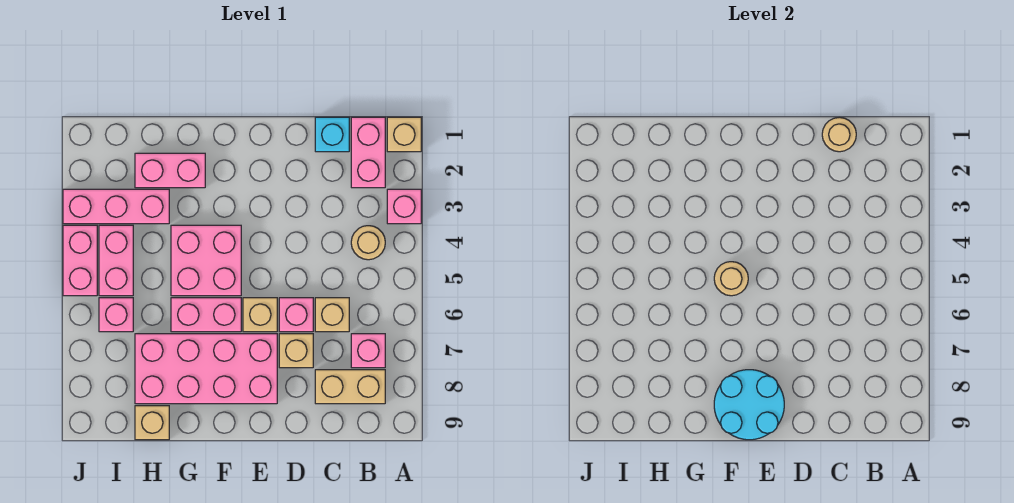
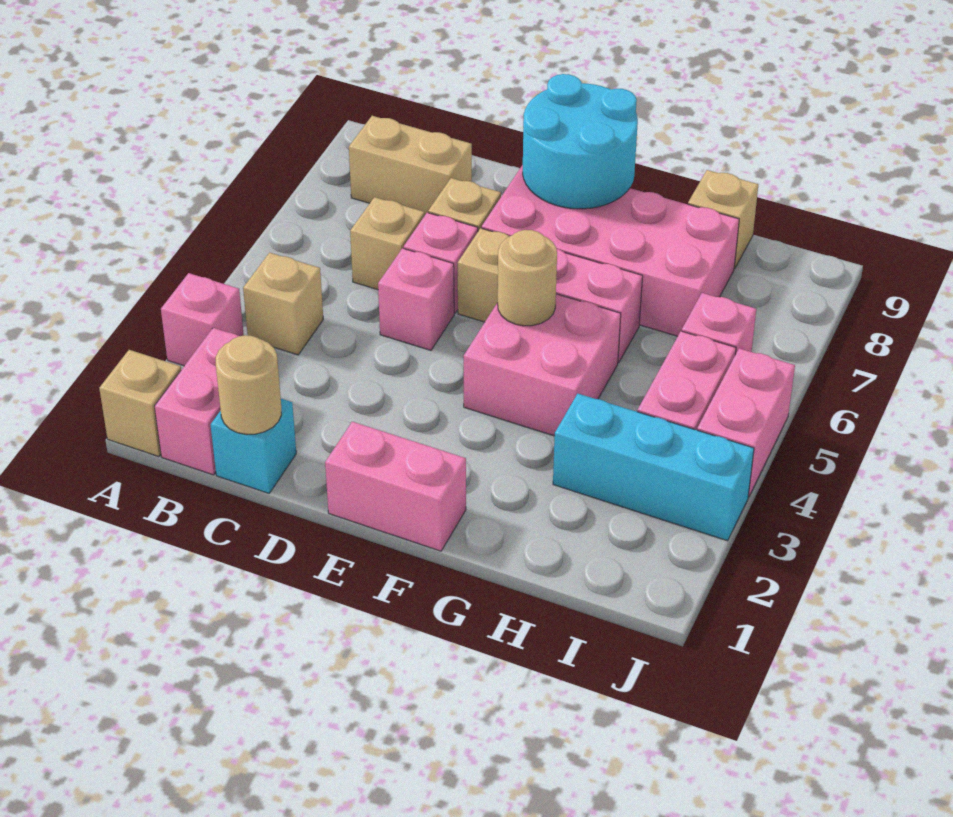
tan 1x1 round brick [351,226,385,260] -> tan 1x1 brick [243,253,323,355]
pink 1x1 brick [351,334,385,368] -> pink 1x1 brick moved to [378,248,454,350]
pink 1x2 brick [135,153,205,188] -> pink 1x2 brick moved to [325,422,466,551]
pink 1x3 brick [63,189,169,224] -> cyan 1x3 brick [553,394,754,541]

